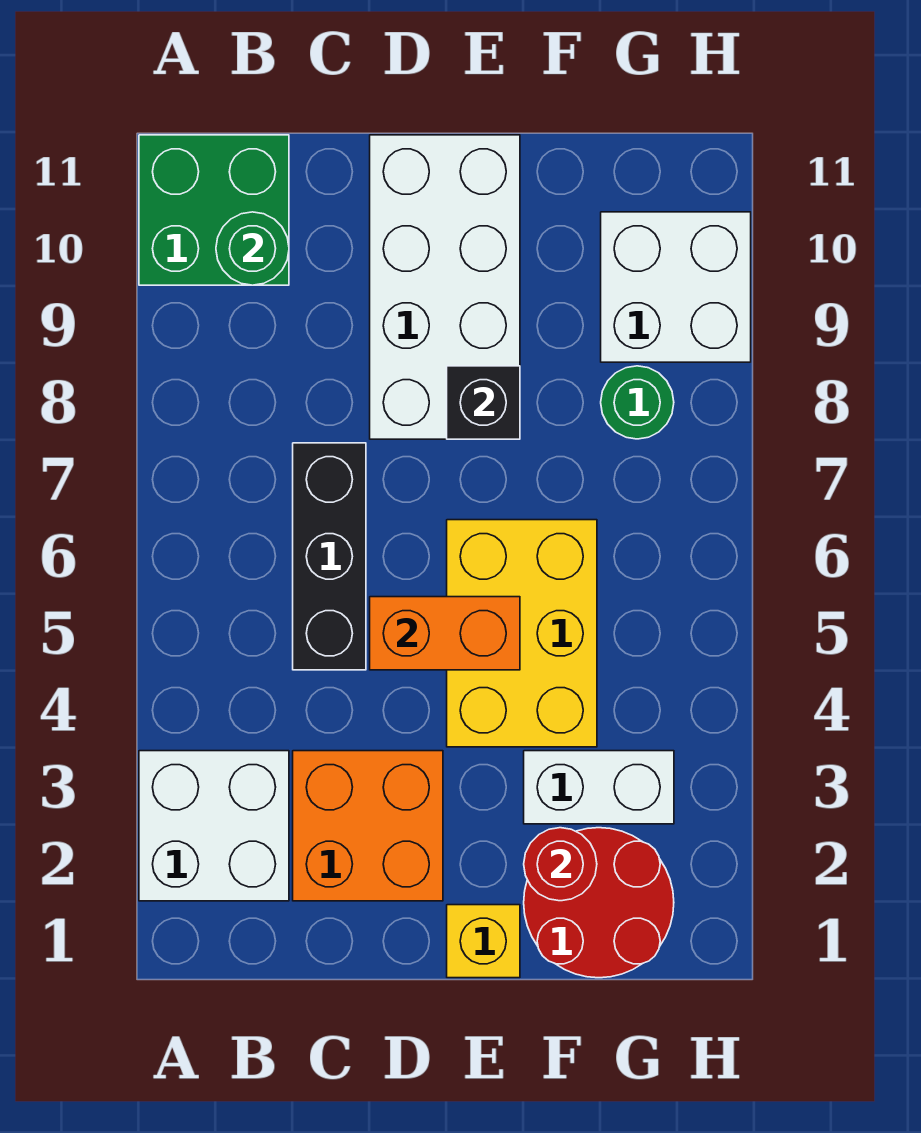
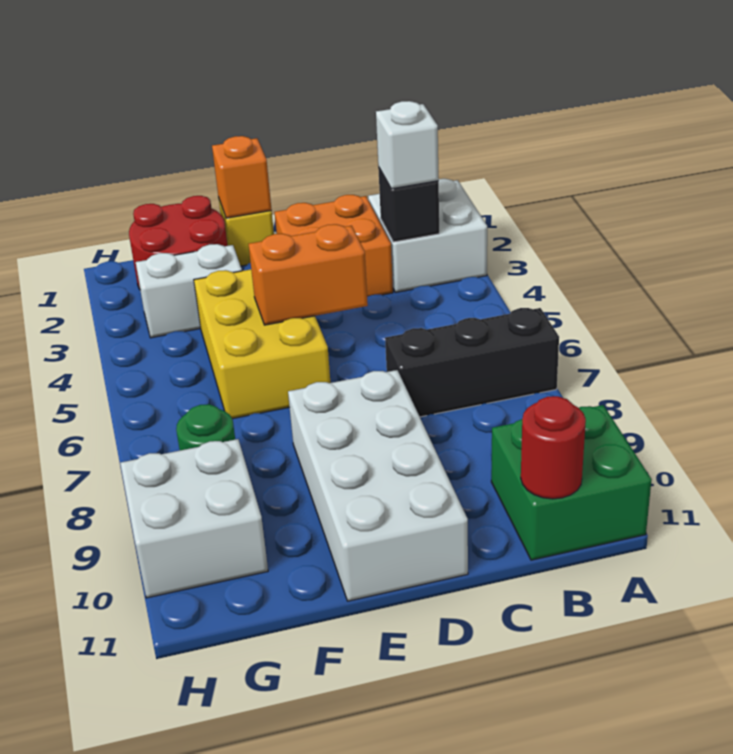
none -> white 1x1 brick [376,101,439,189]
green 1x1 round brick [216,212,289,285] -> none
black 1x3 brick [293,443,366,670] -> black 1x3 brick turned to [385,308,559,417]
none -> orange 1x1 brick [212,136,272,218]
black 1x1 brick [447,366,520,439] -> black 1x1 brick moved to [378,167,439,242]
red 1x1 round brick [524,828,597,901] -> red 1x1 round brick moved to [521,396,586,499]

